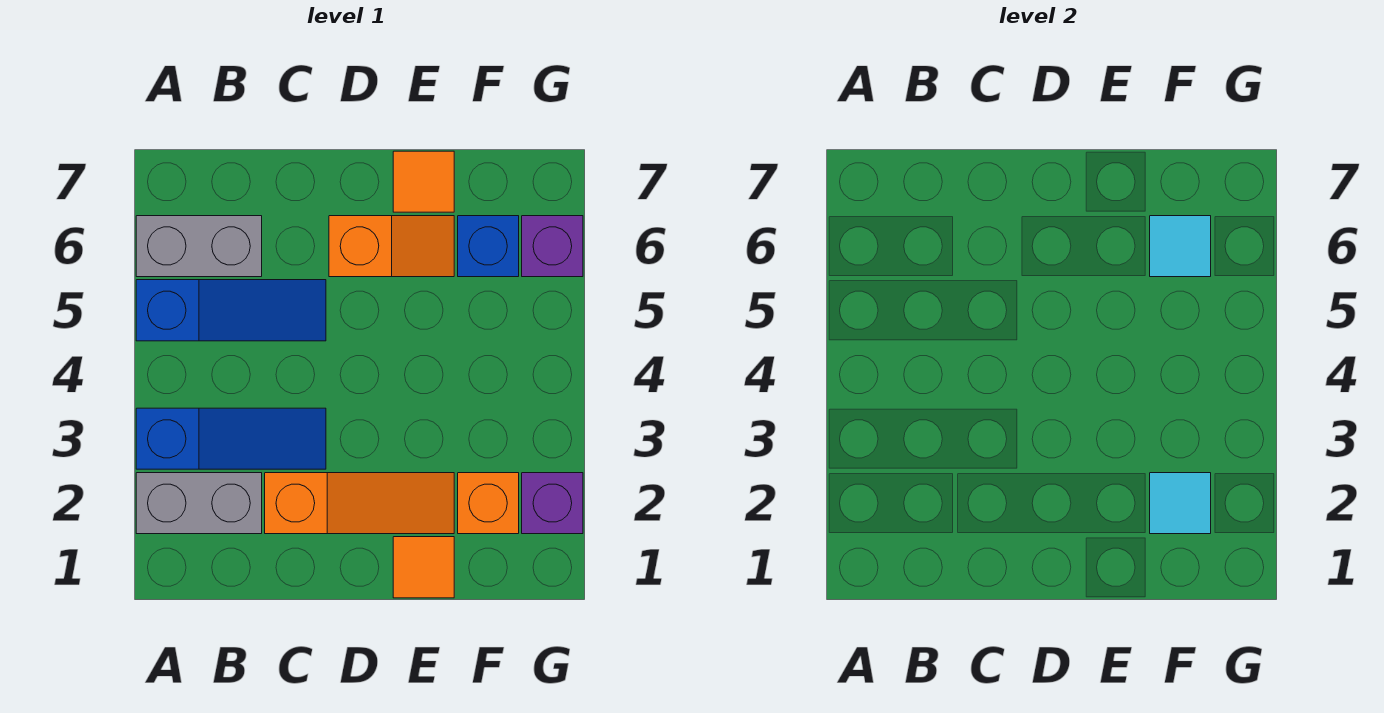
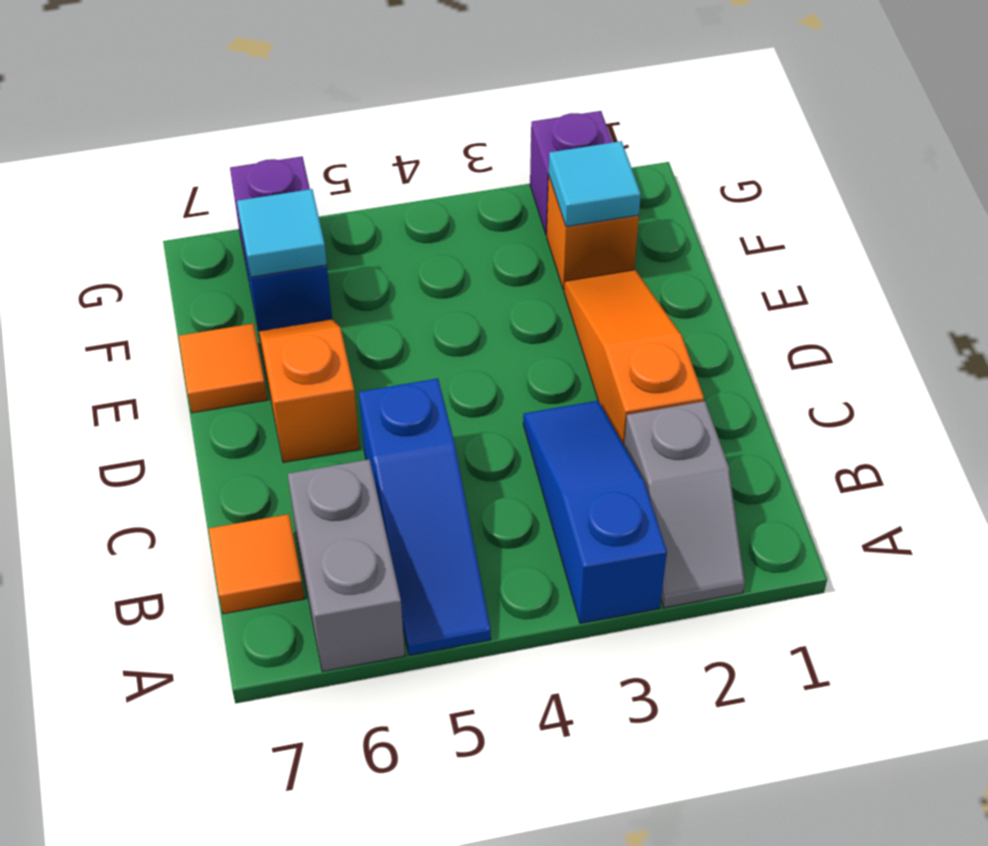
grey 1x2 brick [136,473,262,534] -> grey 1x2 slope [624,401,745,608]
blue 1x3 slope [136,280,326,341] -> blue 1x3 slope turned to [359,378,491,655]
orange 1x1 tile [393,537,454,598] -> orange 1x1 tile moved to [209,514,304,614]

